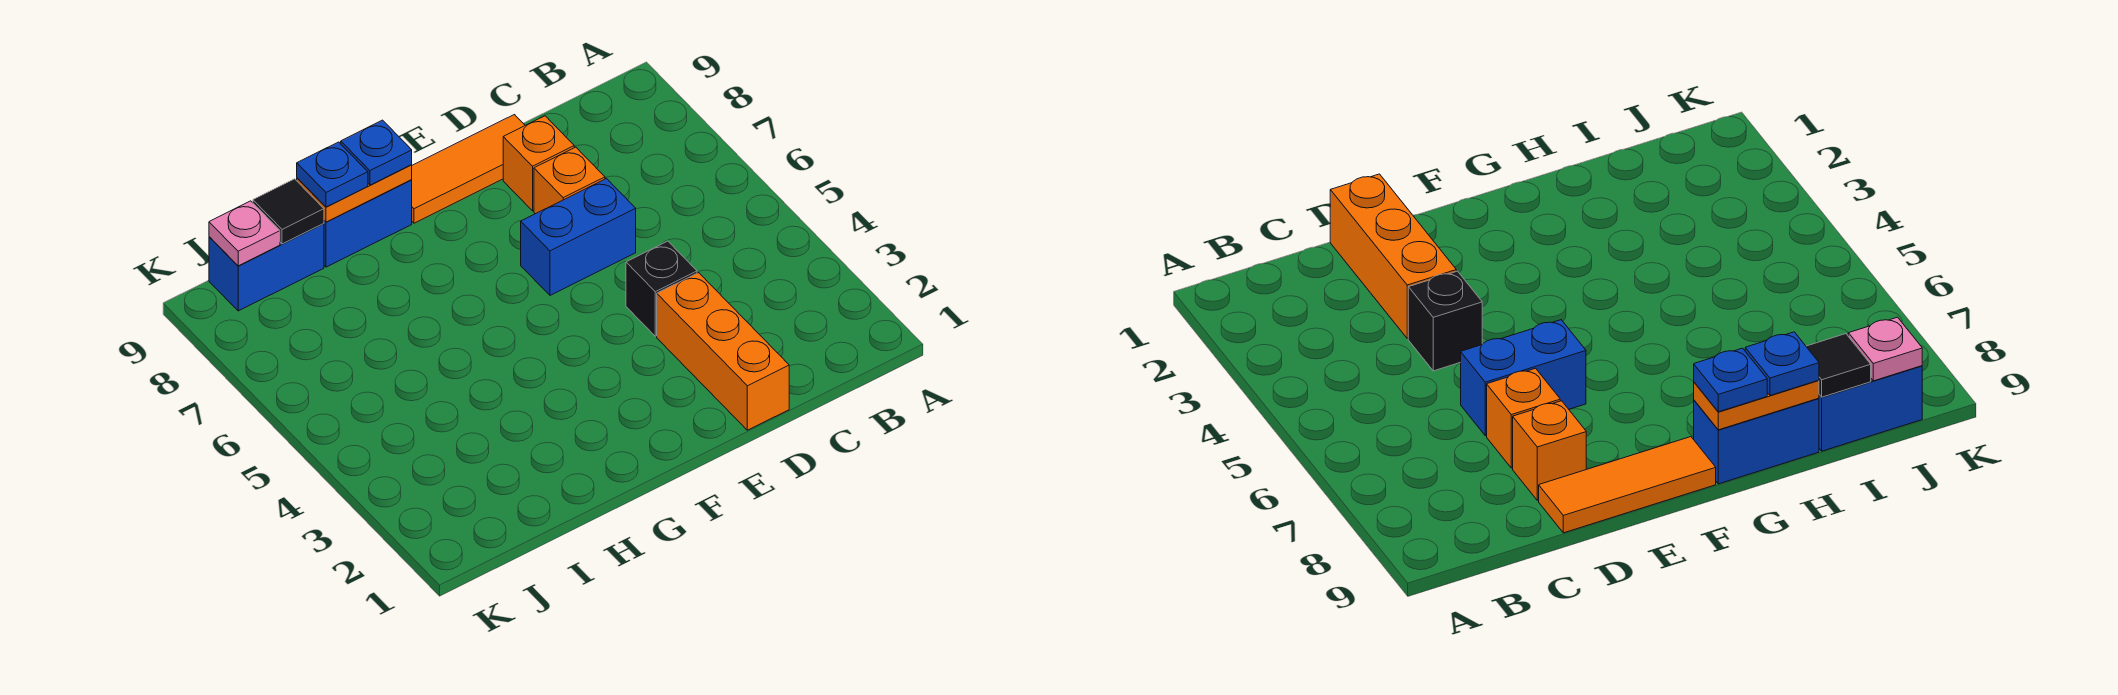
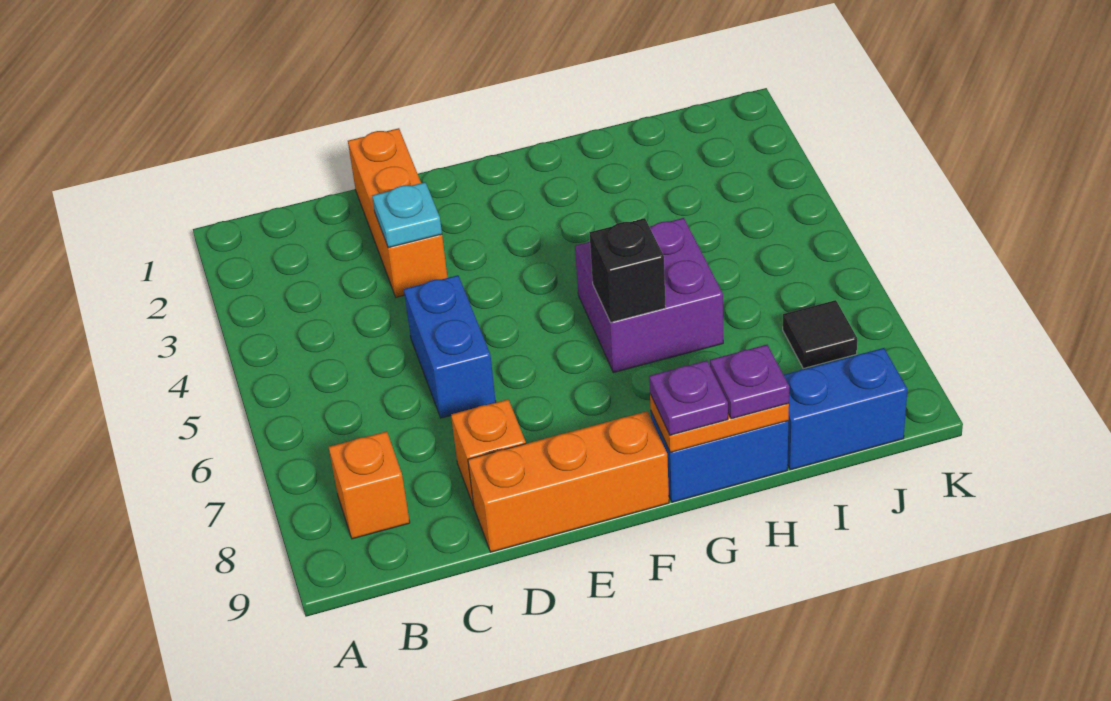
none -> cyan 1x1 plate [372,182,442,248]
black 1x1 brick [626,241,697,336] -> black 1x1 brick moved to [589,218,666,322]
blue 1x2 brick [521,179,636,295] -> blue 1x2 brick turned to [404,275,496,418]
orange 1x1 brick [534,147,605,214] -> orange 1x1 brick moved to [329,431,410,539]
orange 1x3 tile [412,115,525,223] -> orange 1x3 brick [468,411,669,552]
none -> purple 2x2 brick [575,218,723,373]
blue 1x1 plate [341,120,412,185] -> purple 1x1 plate [649,361,728,435]
blue 1x1 plate [297,142,368,207] -> purple 1x1 plate [710,345,789,419]
black 1x1 tile [253,179,324,244] -> black 1x1 tile moved to [783,300,857,368]
pink 1x1 plate [209,201,280,266] -> none

